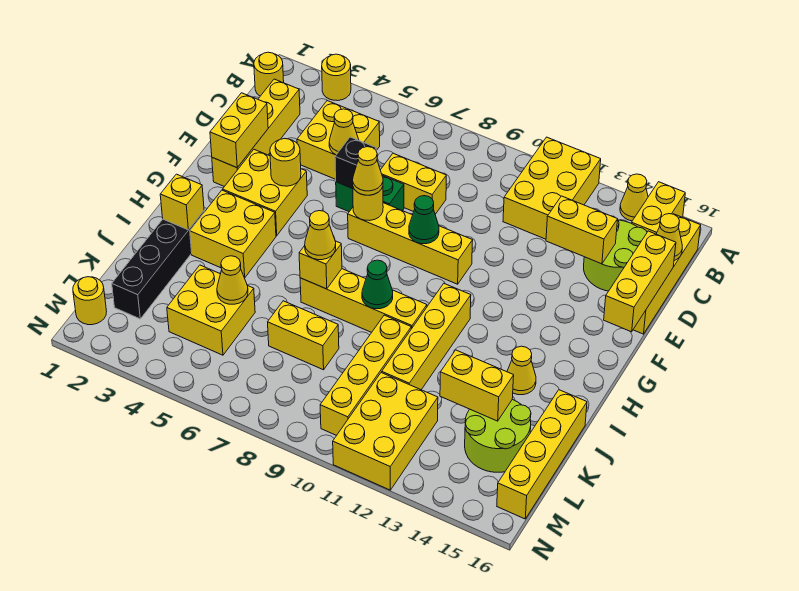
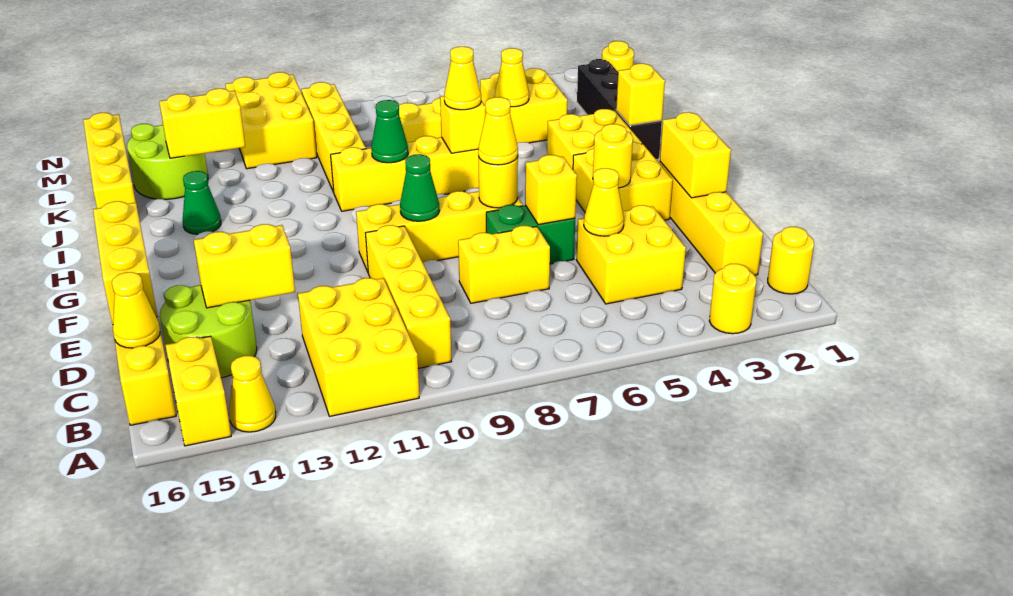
black 1x1 brick [335,137,376,189] -> yellow 1x1 brick [525,155,577,225]
yellow 1x4 brick [382,284,471,390] -> yellow 1x4 brick moved to [366,225,452,368]
yellow 1x1 cone [507,346,536,395] -> green 1x1 cone [183,171,221,234]

